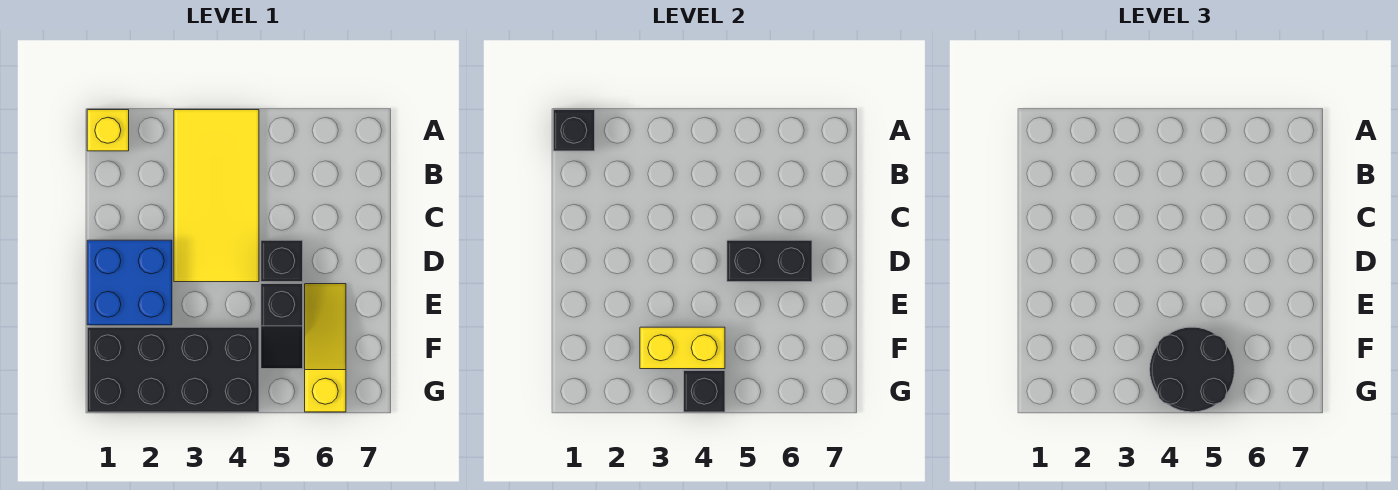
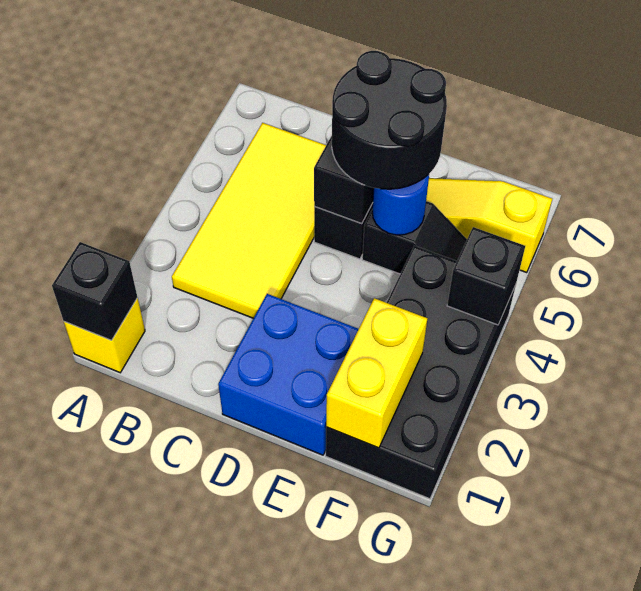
yellow 2x4 tile [174,110,259,282] -> yellow 2x4 tile turned to [172,123,326,318]
none -> blue 1x1 round brick [372,175,429,235]
yellow 1x2 brick [640,327,725,369] -> yellow 1x2 brick moved to [326,298,427,448]
black 2x2 round brick [1150,327,1235,412] -> black 2x2 round brick moved to [332,51,447,189]

